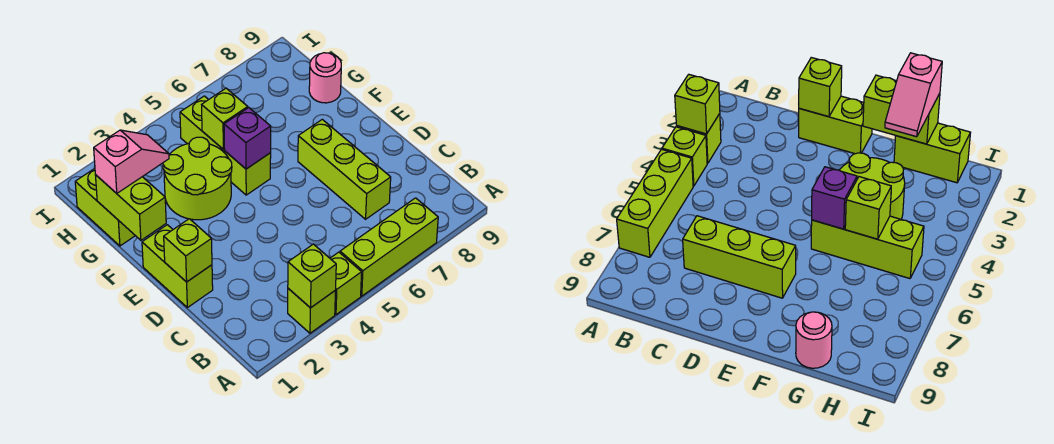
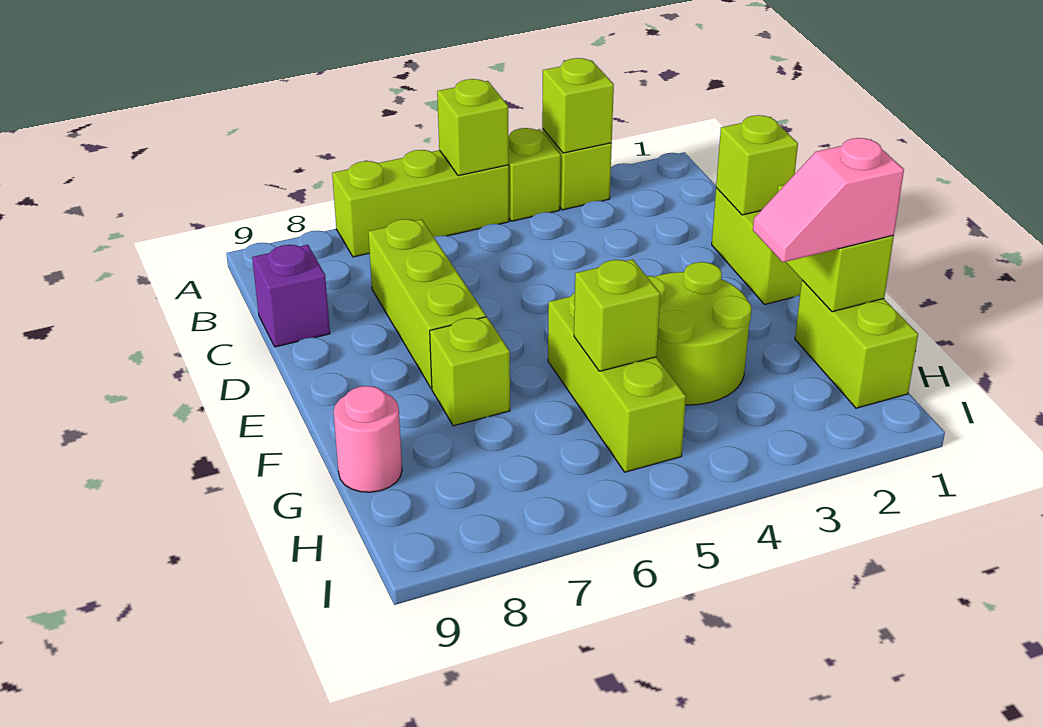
none -> lime 1x1 brick [437,79,509,176]
purple 1x1 brick [224,108,271,169] -> purple 1x1 brick moved to [252,245,330,347]
none -> lime 1x1 brick [430,317,510,426]

